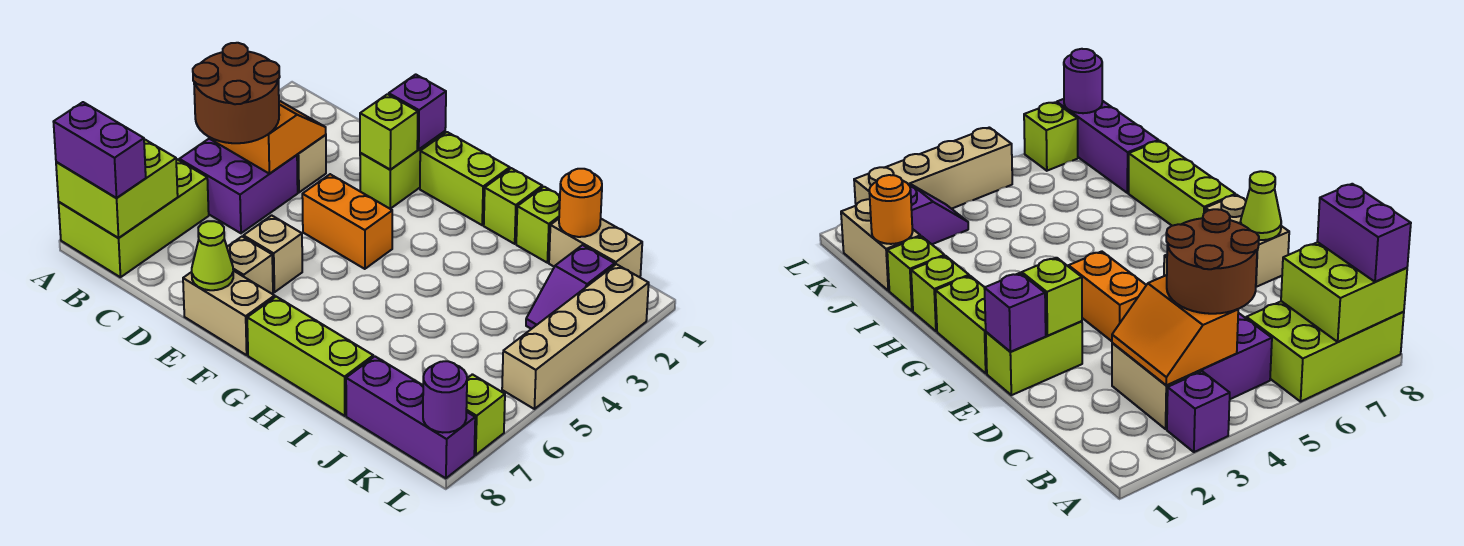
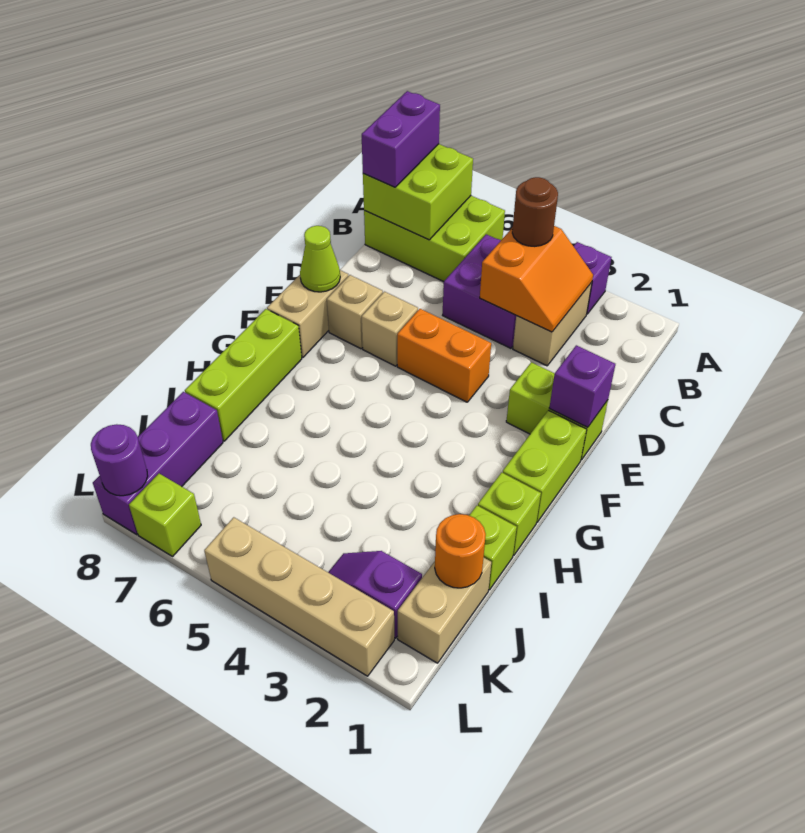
brown 2x2 round brick [193,43,280,143] -> brown 1x1 round brick [512,177,558,246]
lime 1x1 brick [360,94,418,170] -> none
orange 1x2 brick [302,174,392,269] -> orange 1x2 brick turned to [397,309,491,402]

